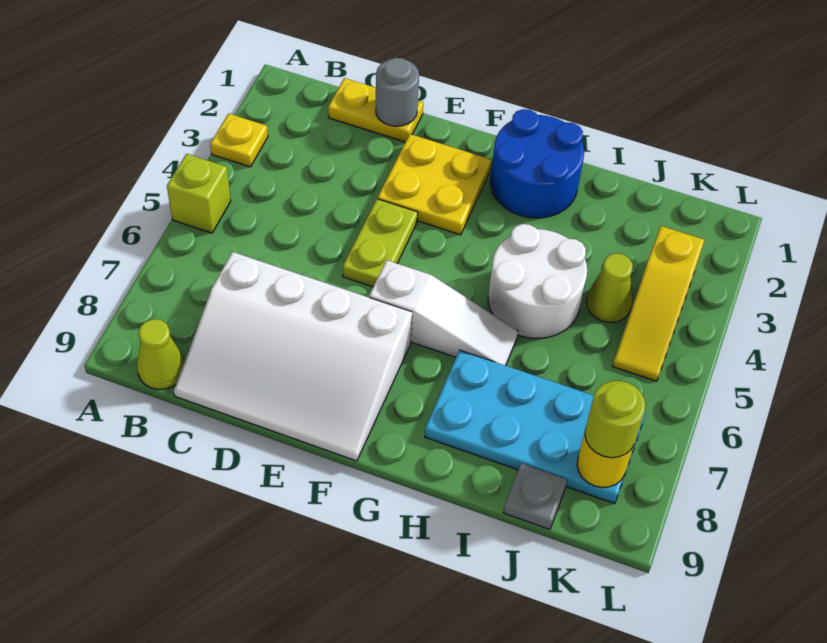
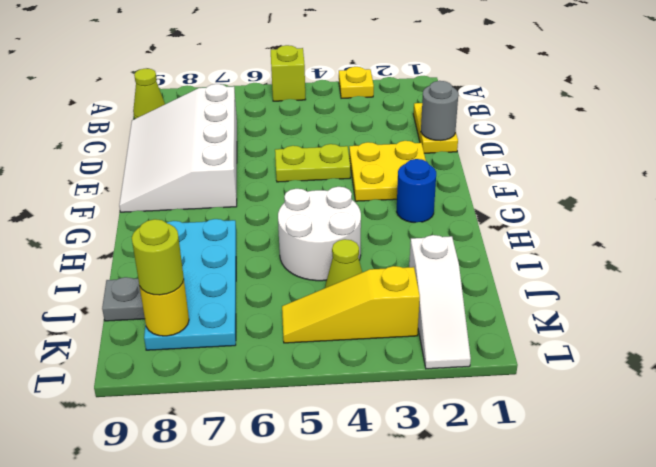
white 1x3 slope [369,260,518,366] -> white 1x3 slope moved to [409,235,471,369]
blue 2x2 round brick [490,109,584,218] -> blue 1x1 round brick [397,159,436,223]

